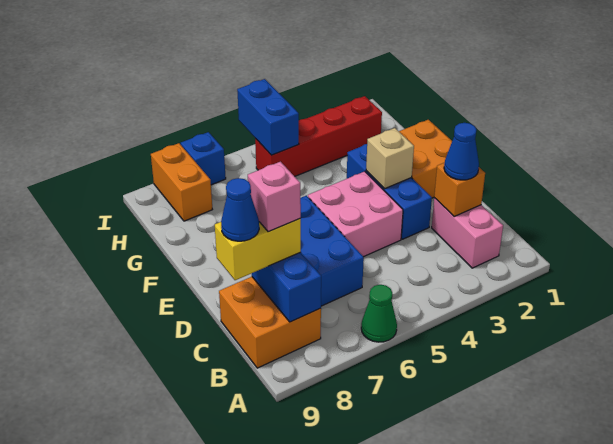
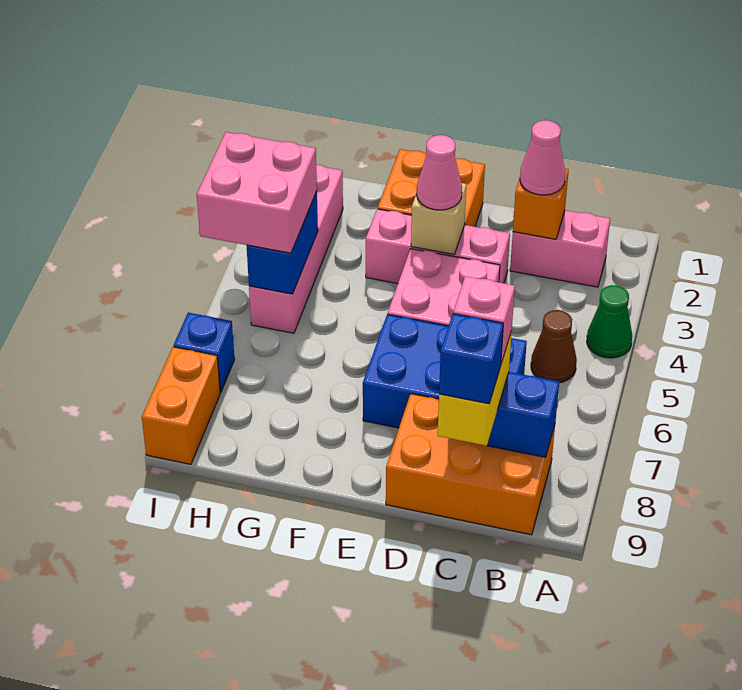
green 1x1 cone [361,285,397,342] -> green 1x1 cone moved to [587,285,632,358]
none -> brown 1x1 cone [531,310,577,383]
orange 2x2 brick [219,277,321,368] -> orange 2x3 brick [386,394,555,535]
blue 1x1 cone [444,123,479,180] -> pink 1x1 cone [520,120,565,195]
blue 1x1 cone [221,178,259,241] -> blue 1x1 brick [439,314,503,404]
blue 1x3 brick [347,144,432,239] -> pink 1x3 brick [366,209,510,284]
none -> pink 1x1 cone [417,135,462,210]
red 1x4 brick [255,96,382,176] -> pink 1x4 brick [249,164,343,333]
none -> pink 2x2 brick [197,132,317,253]
blue 1x2 brick [237,79,299,155] -> blue 1x2 brick turned to [247,191,318,294]
orange 1x2 brick [151,143,212,221] -> orange 1x2 brick turned to [142,347,220,464]

